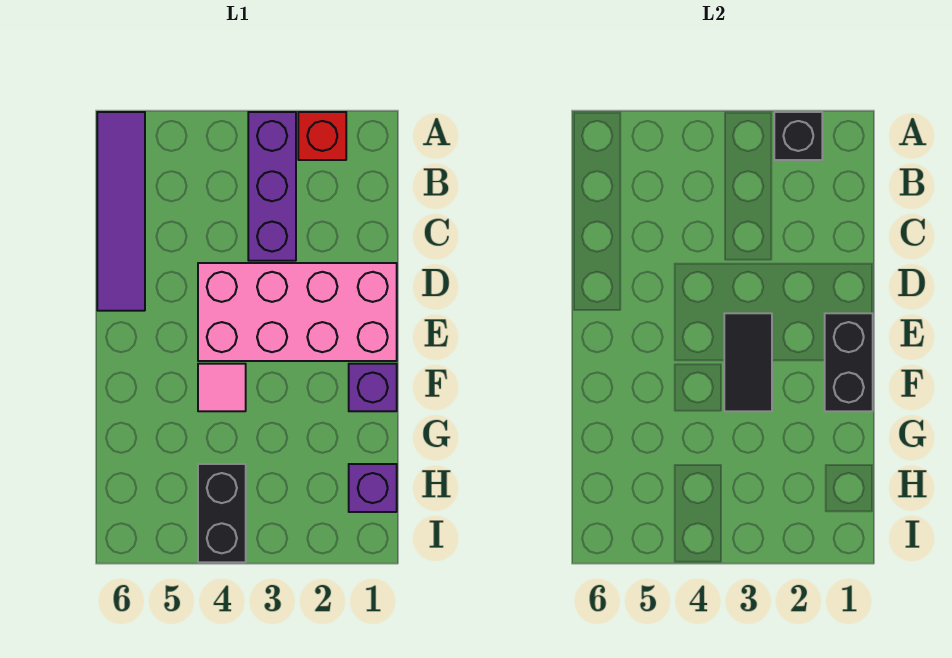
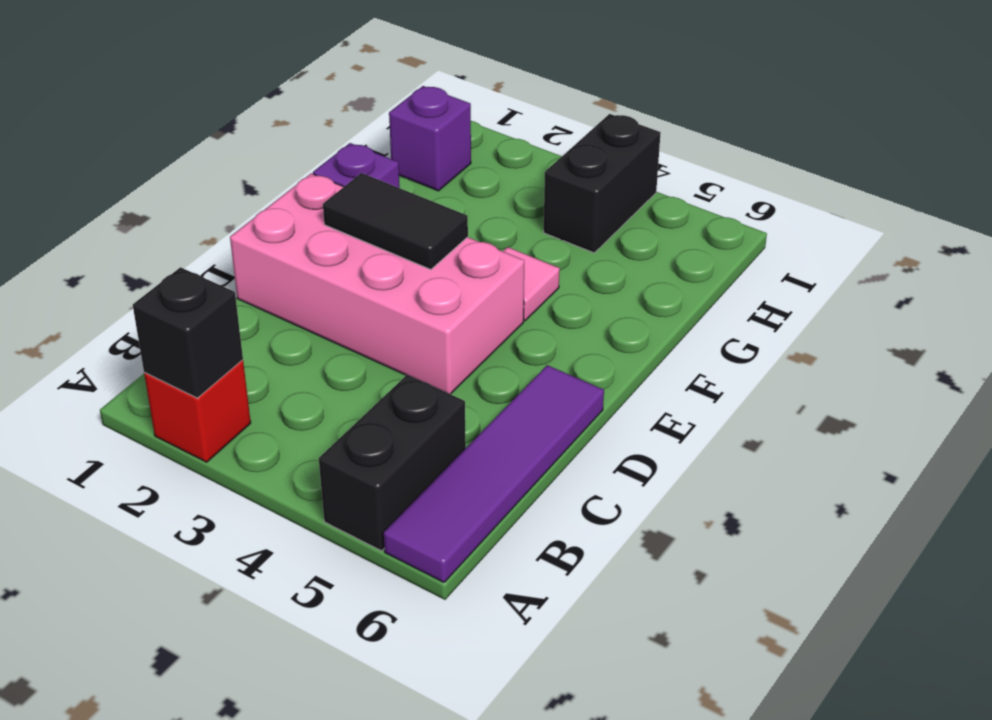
purple 1x3 brick [248,112,296,261] -> none
black 1x2 brick [825,313,873,411] -> black 1x2 brick moved to [319,375,466,551]
black 1x2 tile [724,313,772,411] -> black 1x2 tile turned to [323,173,468,269]

